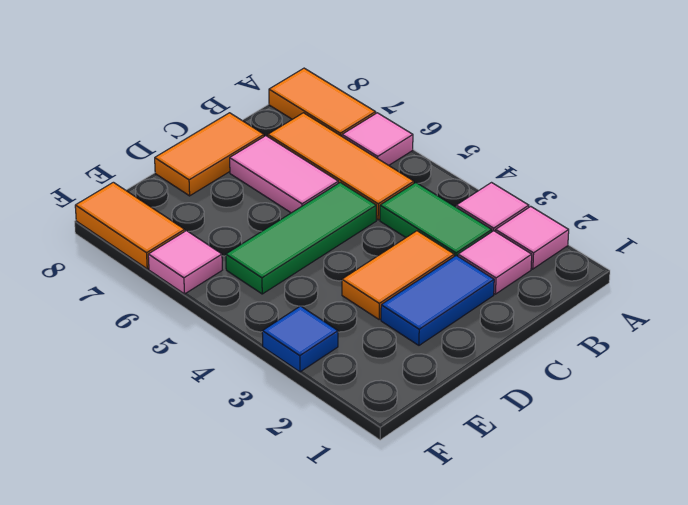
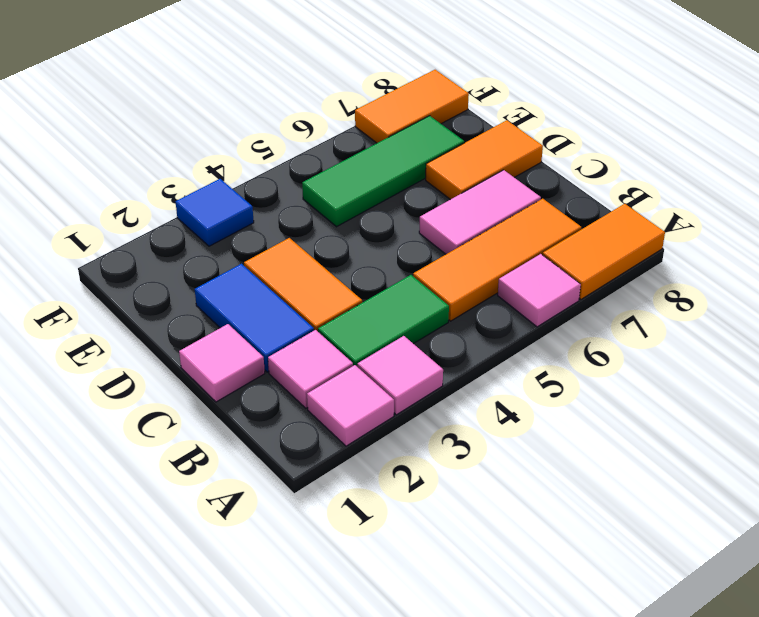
green 1x3 tile [226,182,376,294] -> green 1x3 tile turned to [302,116,464,227]
orange 1x2 tile [155,113,264,196] -> orange 1x2 tile turned to [426,120,543,200]
pink 1x1 tile [148,231,222,294] -> pink 1x1 tile moved to [179,324,265,402]

